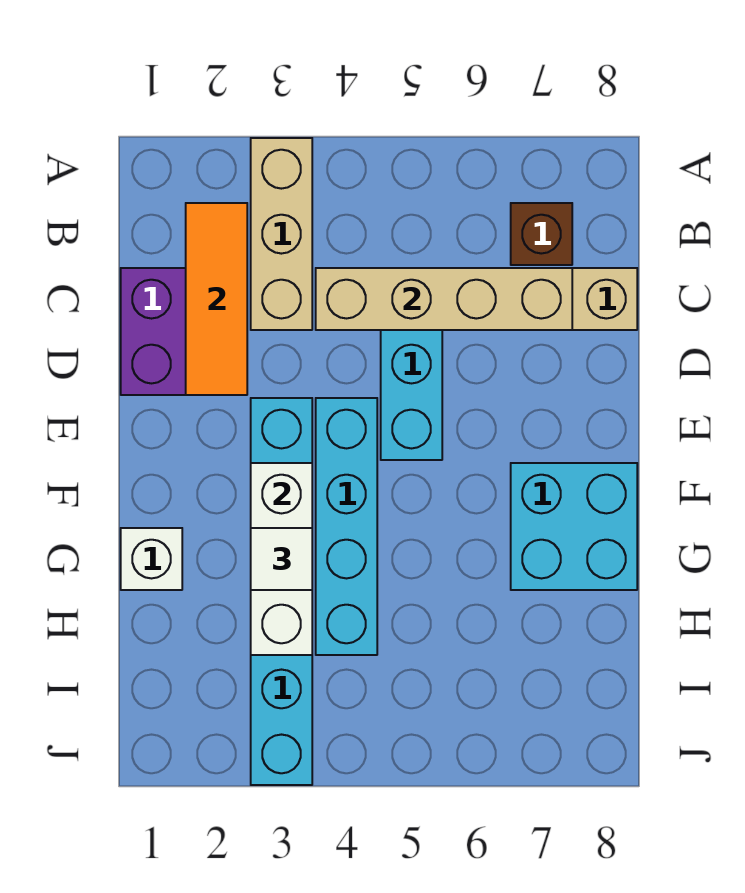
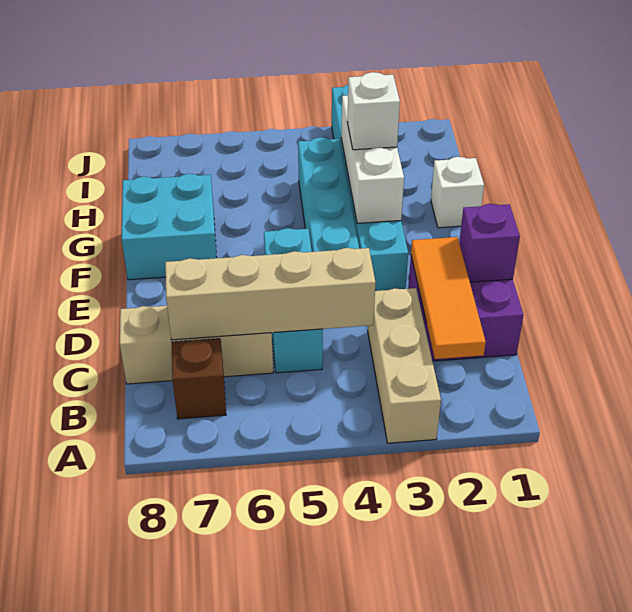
none -> purple 1x1 brick [459,204,520,282]
white 1x1 tile [251,528,312,590] -> white 1x1 brick [347,72,400,150]

